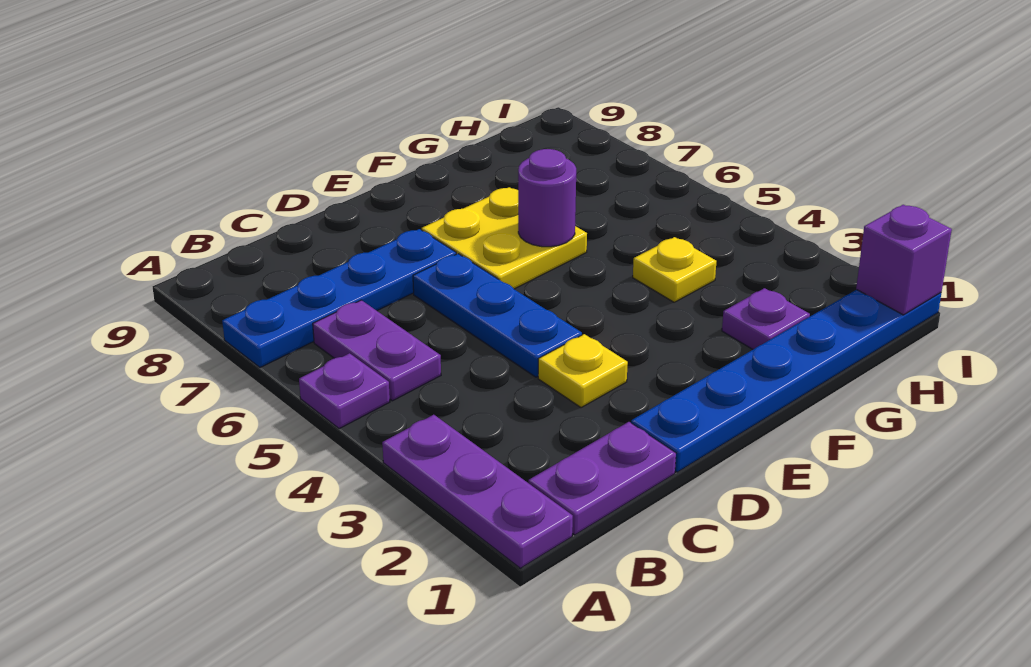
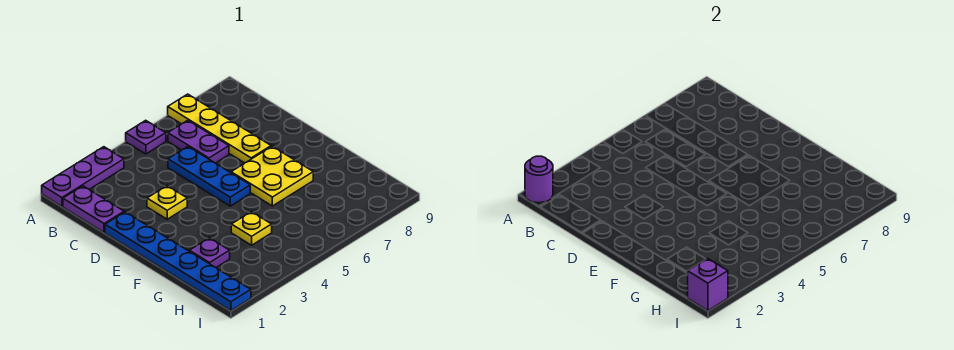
blue 1x4 plate [222,229,456,367] -> yellow 1x4 plate [168,94,271,163]
purple 1x2 plate [313,300,441,401] -> purple 1x2 plate turned to [168,120,229,163]
blue 1x3 plate [413,254,582,377] -> blue 1x3 plate turned to [168,147,250,206]
purple 1x1 round brick [518,149,576,247] -> purple 1x1 round brick moved to [525,156,553,203]

